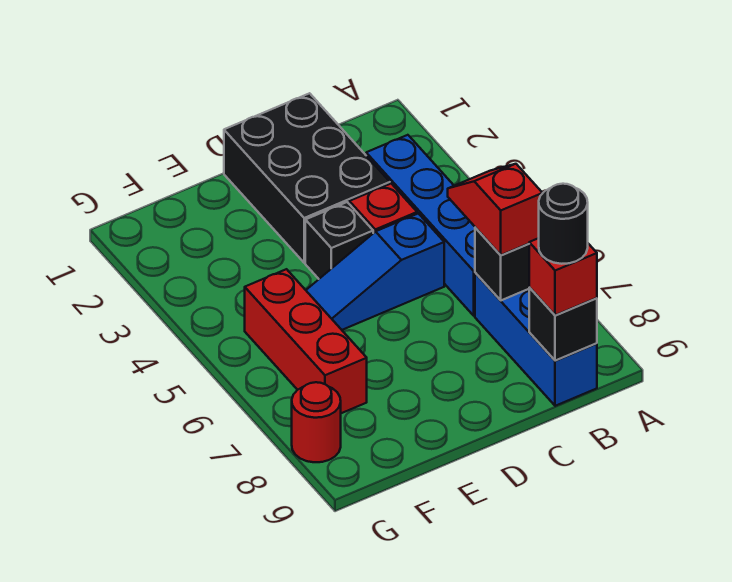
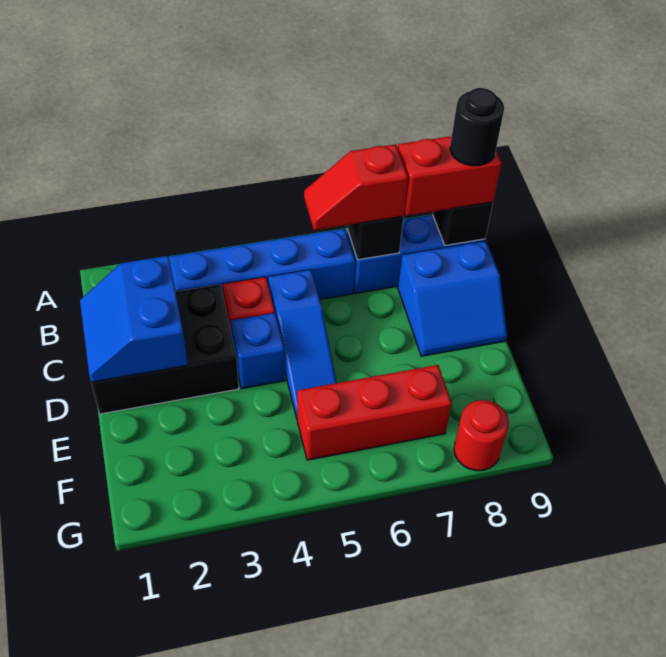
red 1x1 brick [529,238,597,315] -> red 1x2 brick [398,136,502,216]
none -> blue 2x2 slope [80,256,188,382]
none -> blue 2x2 slope [398,241,507,356]
black 1x1 brick [305,202,373,279] -> blue 1x1 brick [231,313,285,389]

